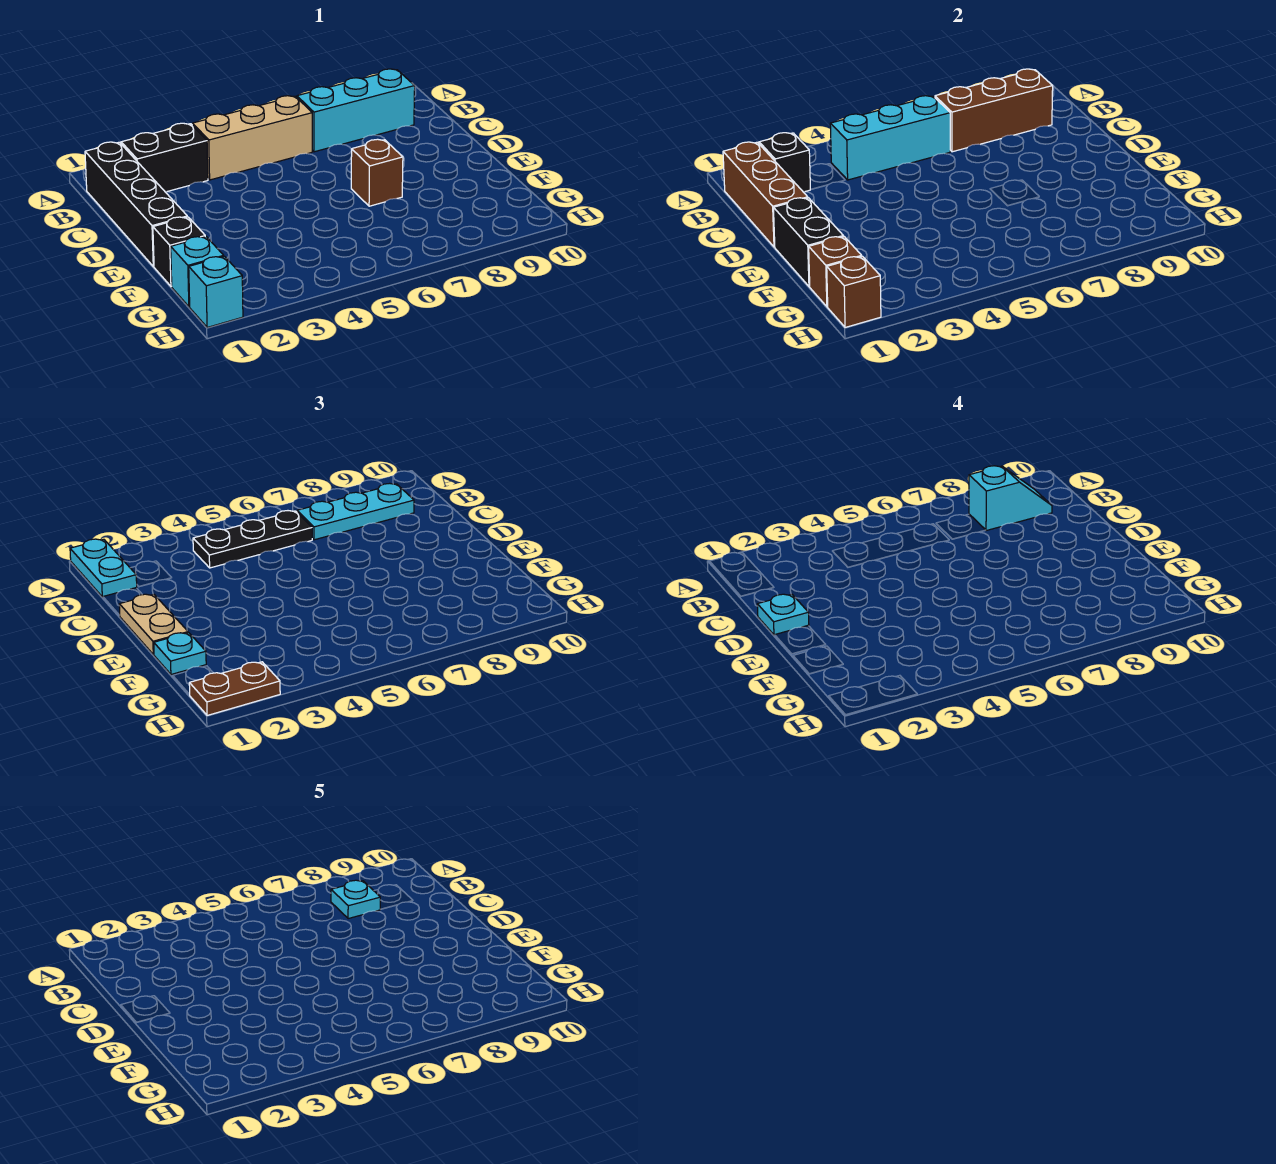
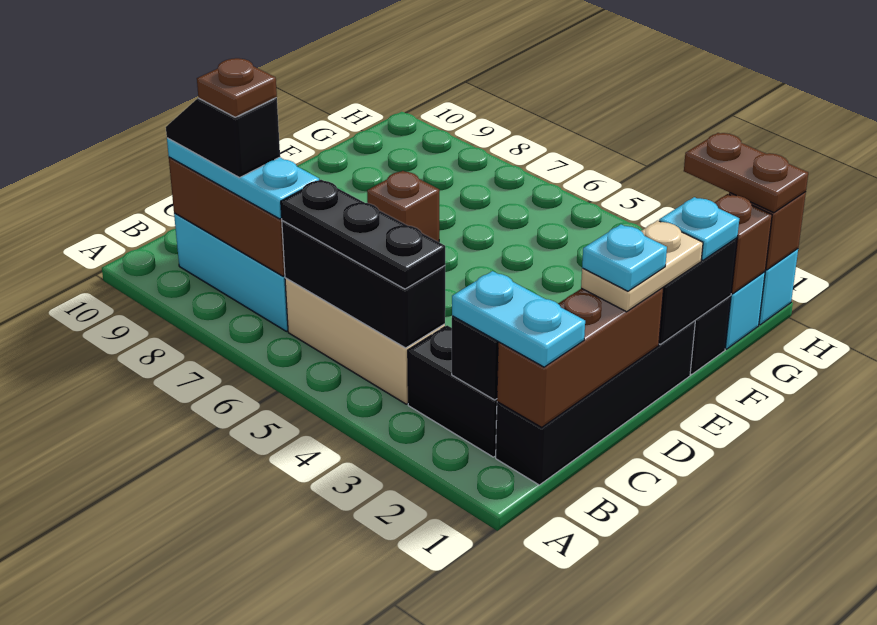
cyan 1x2 plate [70,539,137,597] -> cyan 1x2 plate turned to [452,271,585,367]
cyan 1x3 brick [830,96,950,180] -> black 1x3 brick [282,221,445,348]
cyan 1x2 slope [969,466,1052,531] -> black 1x2 slope [166,98,280,178]
cyan 1x1 plate [331,880,380,919] -> brown 1x1 plate [197,58,277,117]

